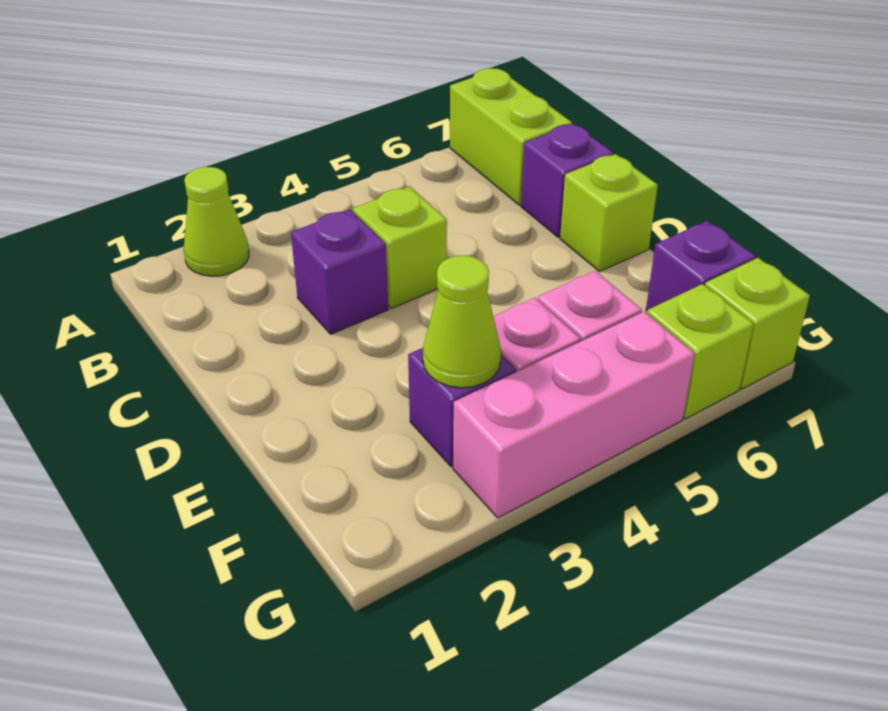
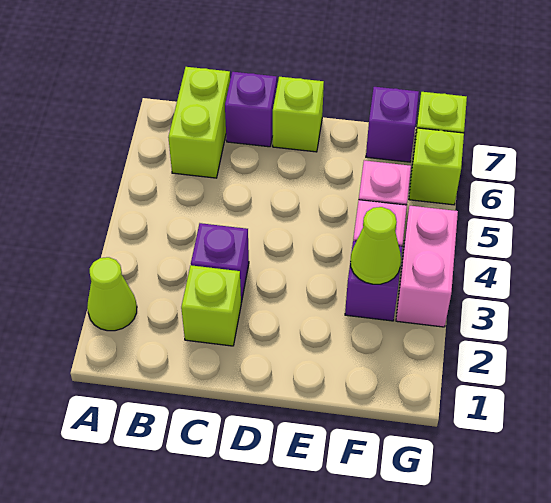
lime 1x2 brick [450,68,572,205] -> lime 1x2 brick turned to [168,67,230,178]
lime 1x1 brick [353,187,447,308] -> lime 1x1 brick moved to [181,265,241,346]
pink 1x3 brick [453,312,695,518] -> pink 1x2 brick [396,206,458,327]

